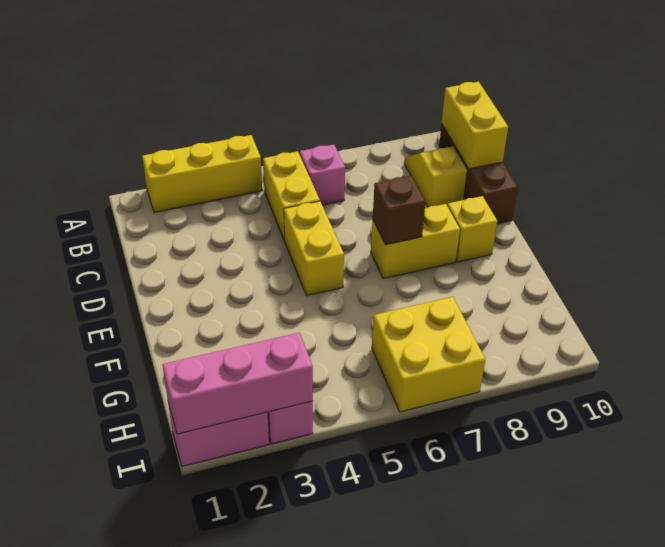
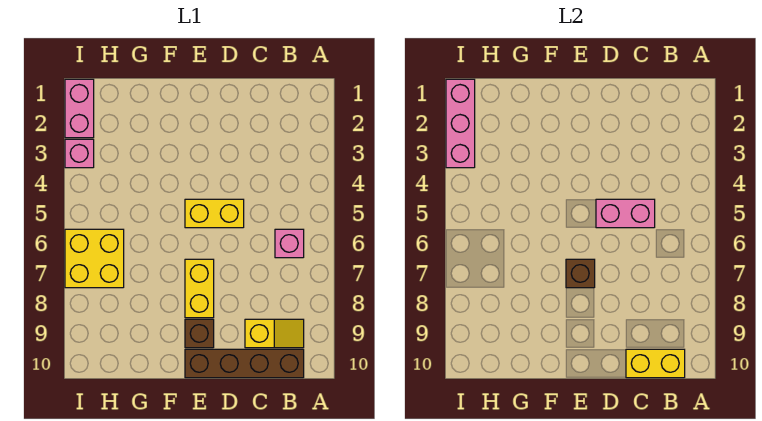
yellow 1x3 brick [142,135,262,213] -> none
yellow 1x2 brick [263,151,320,240] -> none
brown 1x3 brick [439,124,518,224] -> brown 1x4 brick [185,349,304,378]
none -> pink 1x2 brick [596,199,655,228]
yellow 1x1 brick [447,196,497,262] -> brown 1x1 brick [185,319,214,348]

